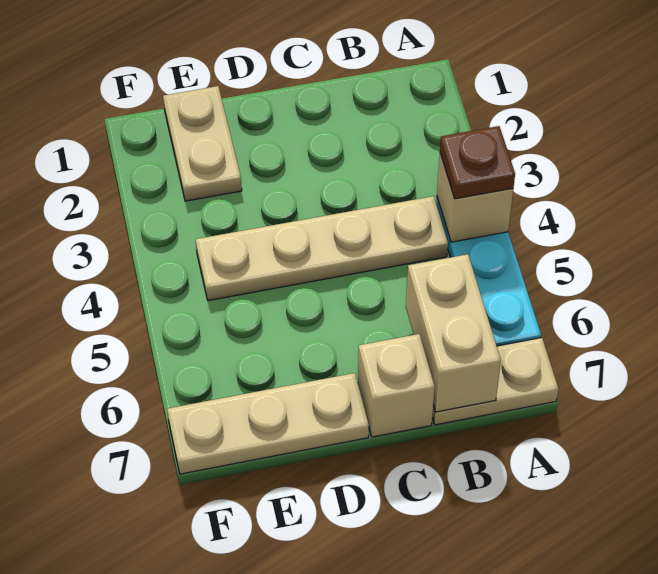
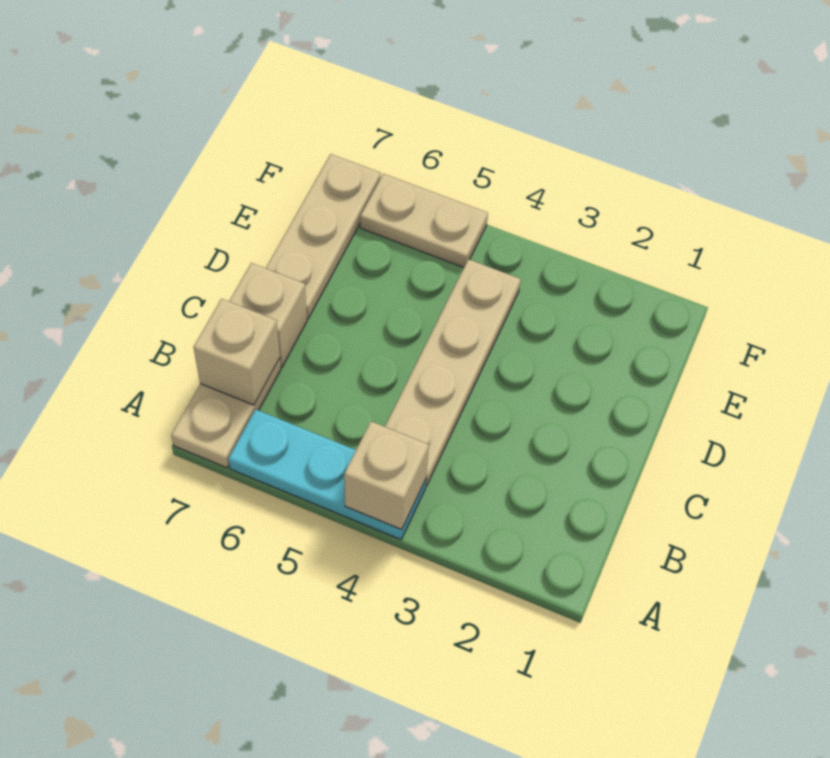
brown 1x1 plate [440,126,515,199] -> none
tan 1x2 brick [406,254,501,412] -> tan 1x1 brick [193,299,280,405]
tan 1x2 plate [163,86,242,201] -> tan 1x2 plate moved to [360,174,488,267]

